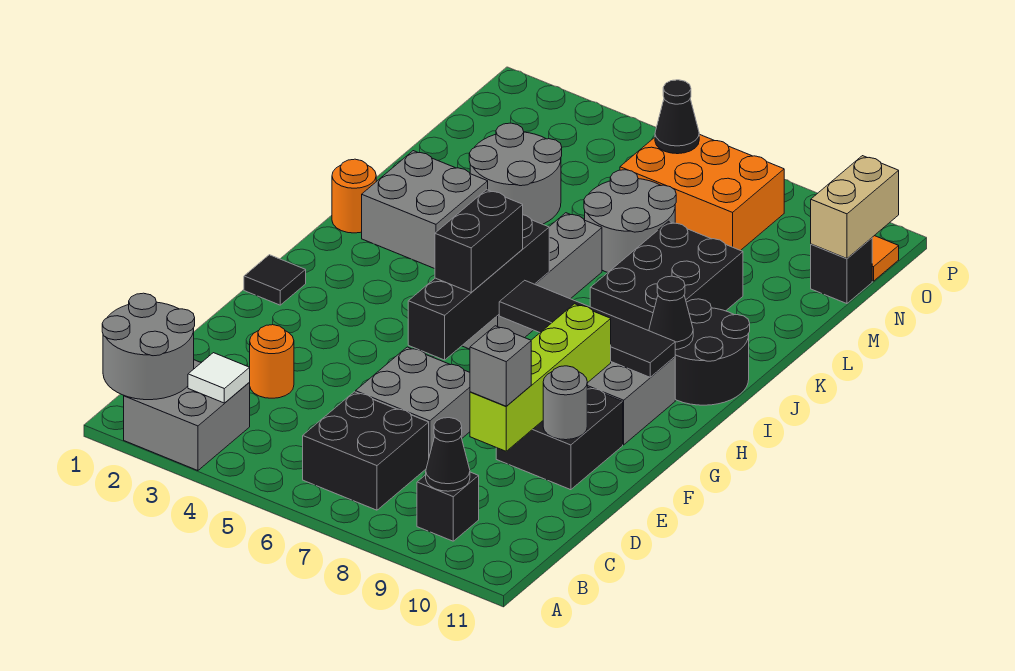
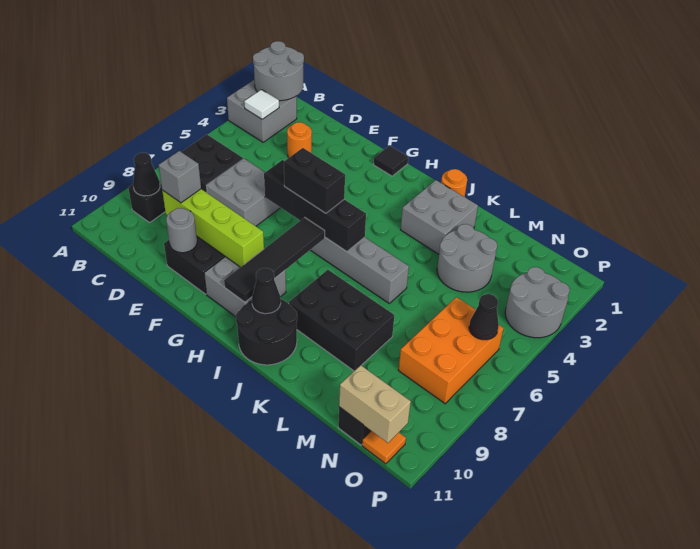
grey 2x2 round brick [584,170,676,272] -> grey 2x2 round brick moved to [505,267,570,338]

